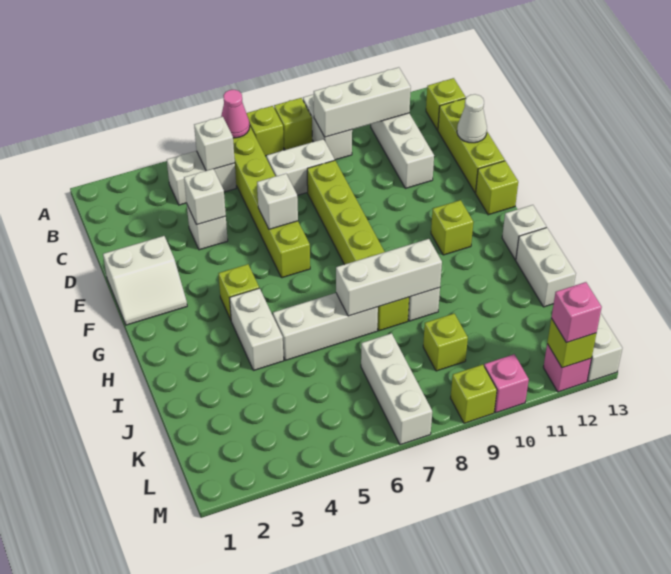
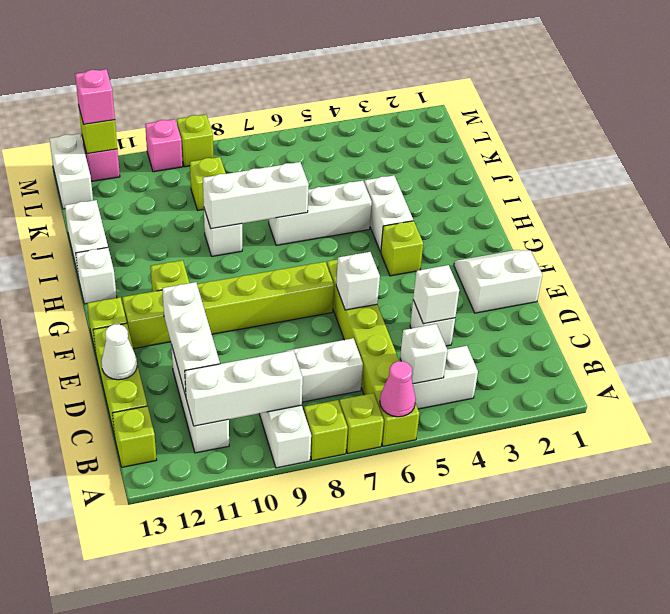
lime 1x6 brick [307,160,409,331] -> lime 1x6 brick turned to [122,262,334,349]
white 1x3 brick [361,333,432,445] -> white 1x3 brick moved to [162,282,220,396]

